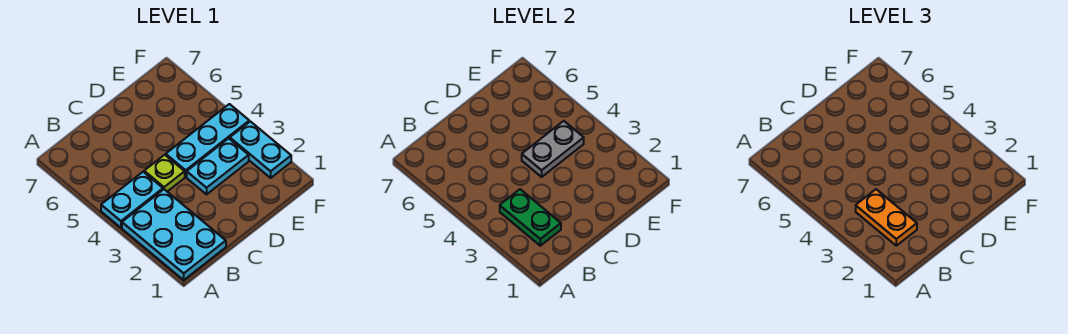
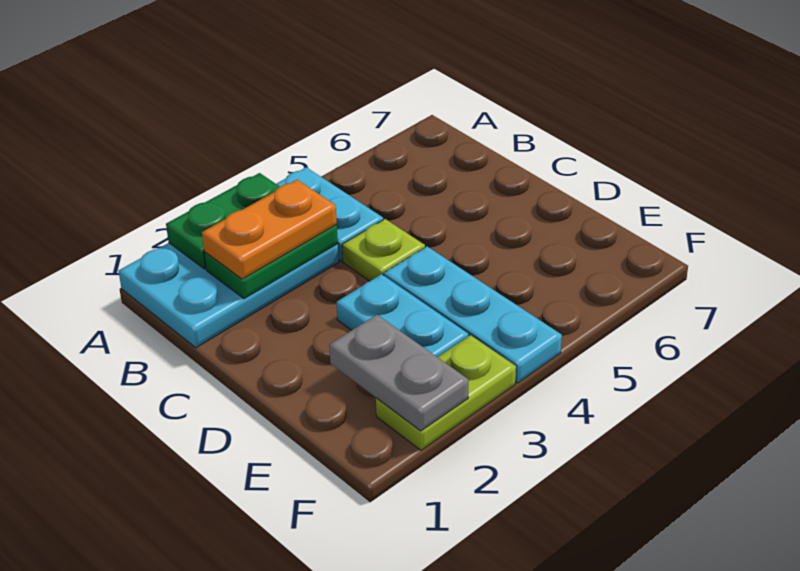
none -> green 1x2 plate [166,173,280,269]
grey 1x2 plate [522,121,584,177] -> grey 1x2 plate moved to [329,315,468,431]
cyan 1x2 plate [230,121,291,178] -> lime 1x2 plate [376,335,516,450]

